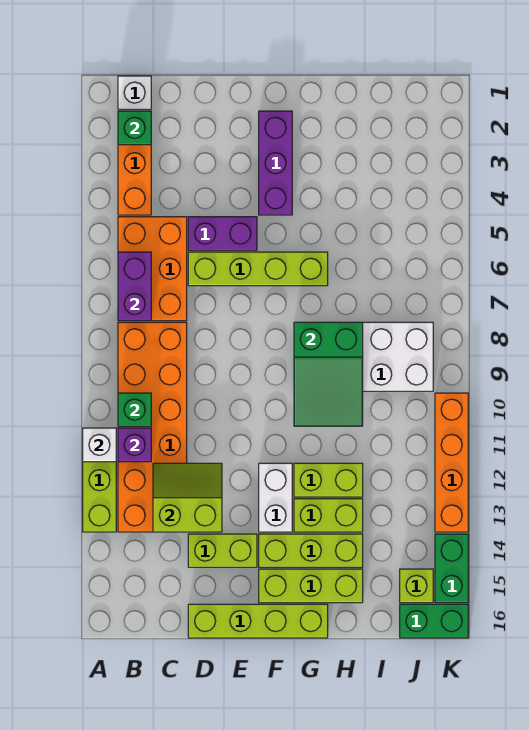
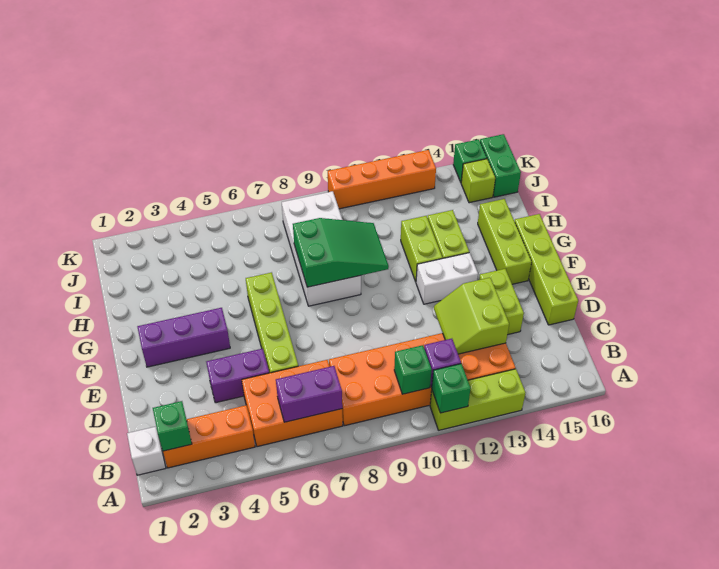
white 1x1 brick [83,428,116,462] -> green 1x1 brick [432,364,471,413]
purple 1x2 brick [188,217,257,250] -> purple 1x2 brick turned to [206,349,269,403]
lime 1x3 brick [259,534,363,567] -> none
green 1x2 brick [435,534,468,603] -> green 1x1 brick [453,139,487,182]

